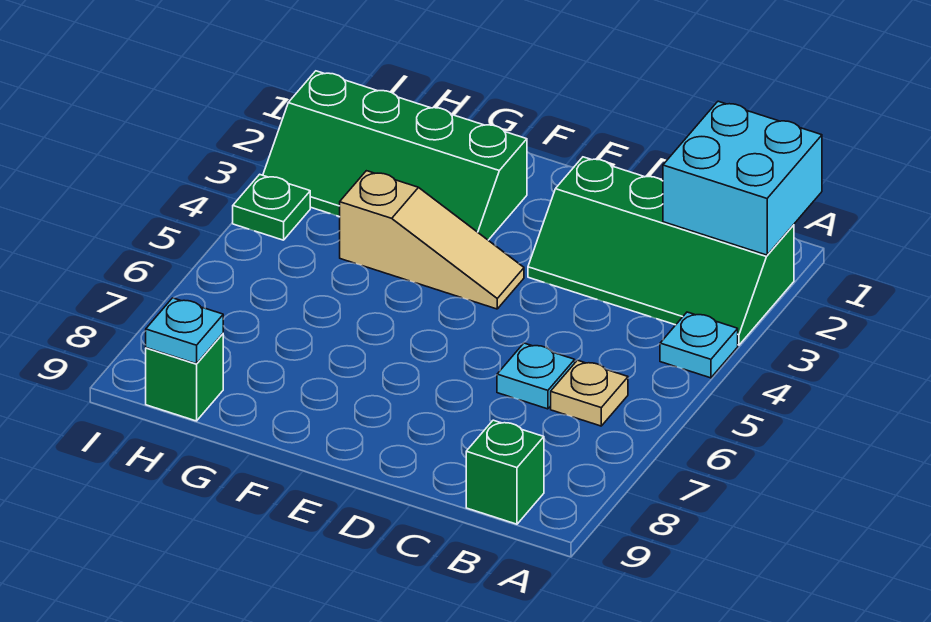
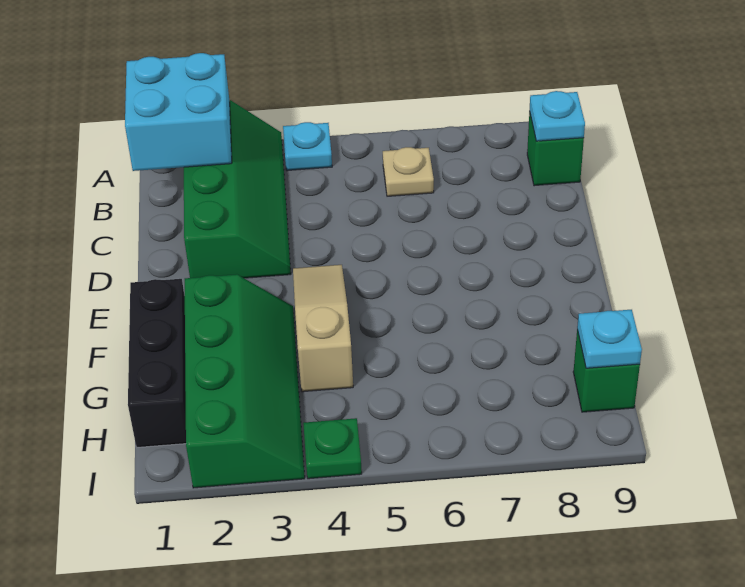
cyan 1x1 plate [497,343,575,409] -> cyan 1x1 plate moved to [530,91,585,141]
none -> black 1x3 brick [128,279,186,447]

